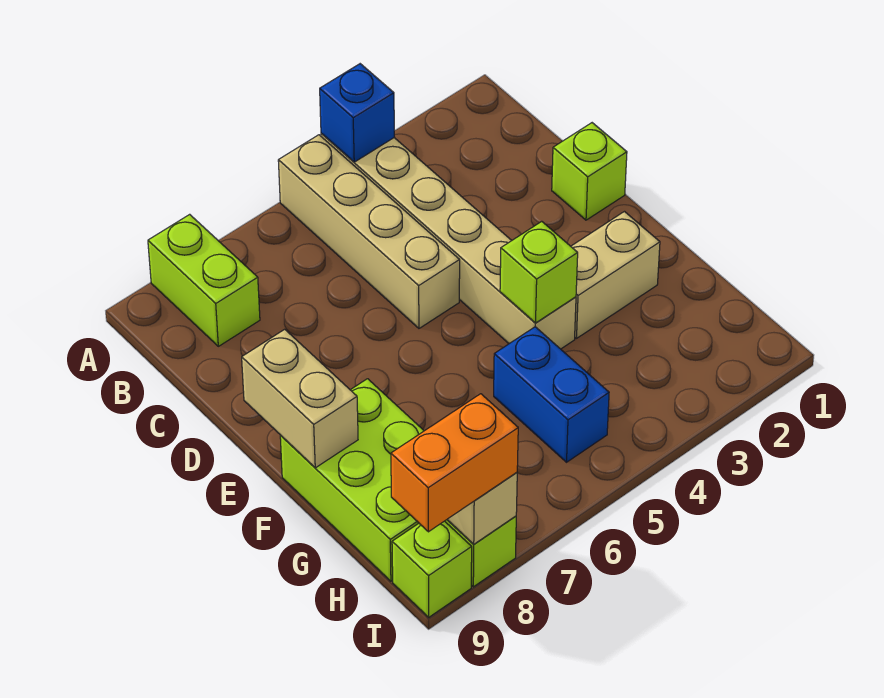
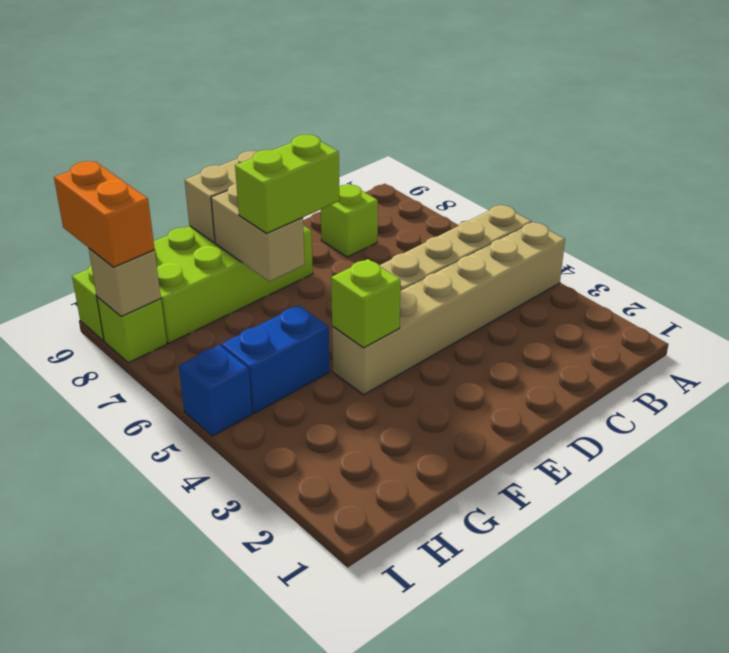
blue 1x1 brick [320,64,394,162] -> blue 1x1 brick moved to [179,345,252,436]
lime 1x2 brick [148,214,260,346] -> lime 1x2 brick moved to [235,135,339,233]
lime 1x1 brick [552,123,627,220] -> lime 1x1 brick moved to [321,185,378,257]
tan 1x2 brick [571,212,660,338] -> tan 1x2 brick moved to [211,184,305,282]
lime 2x3 brick [280,379,424,581] -> lime 2x4 brick [154,225,313,343]

